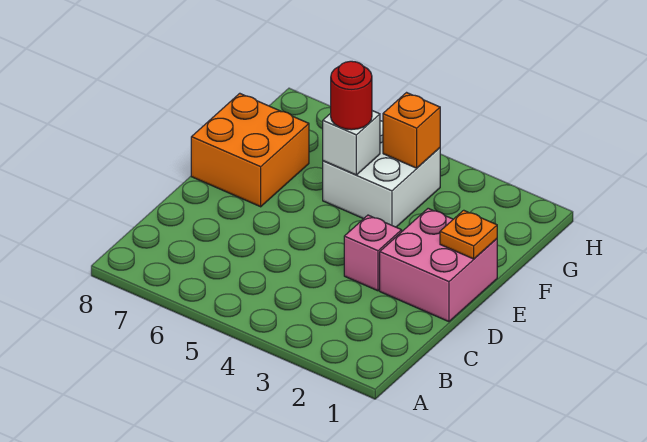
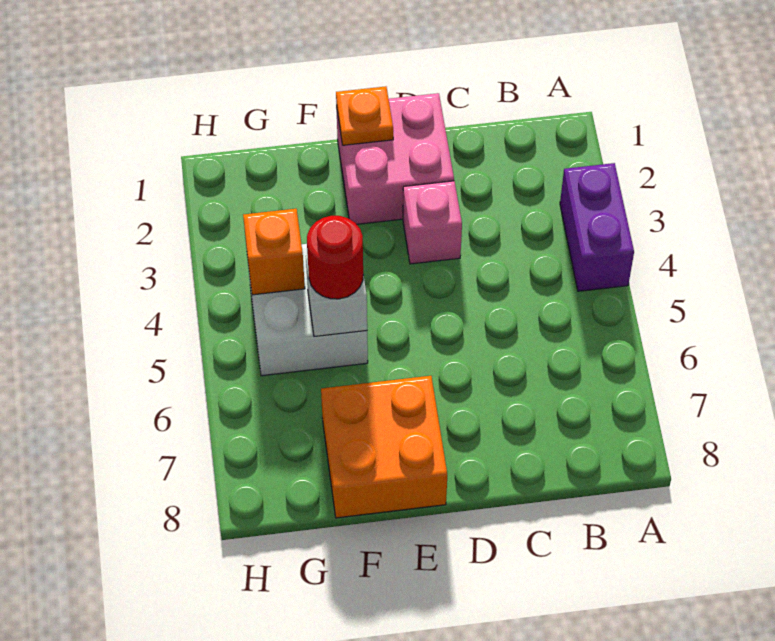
none -> purple 1x2 brick [560,163,634,291]

